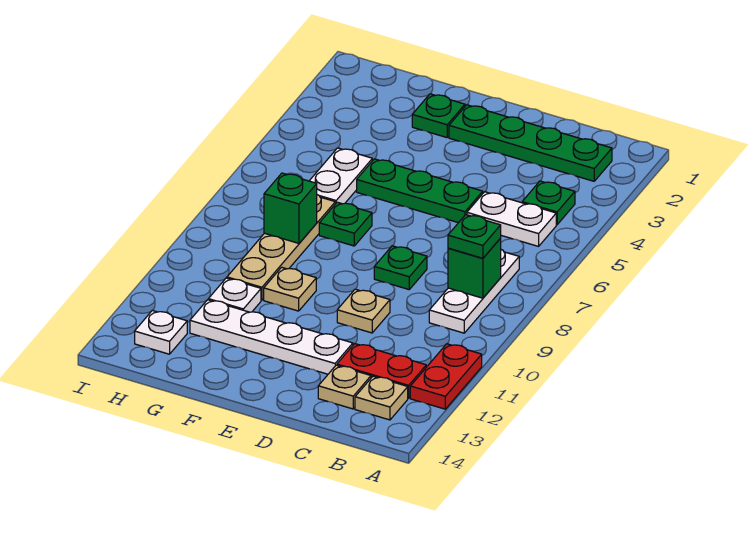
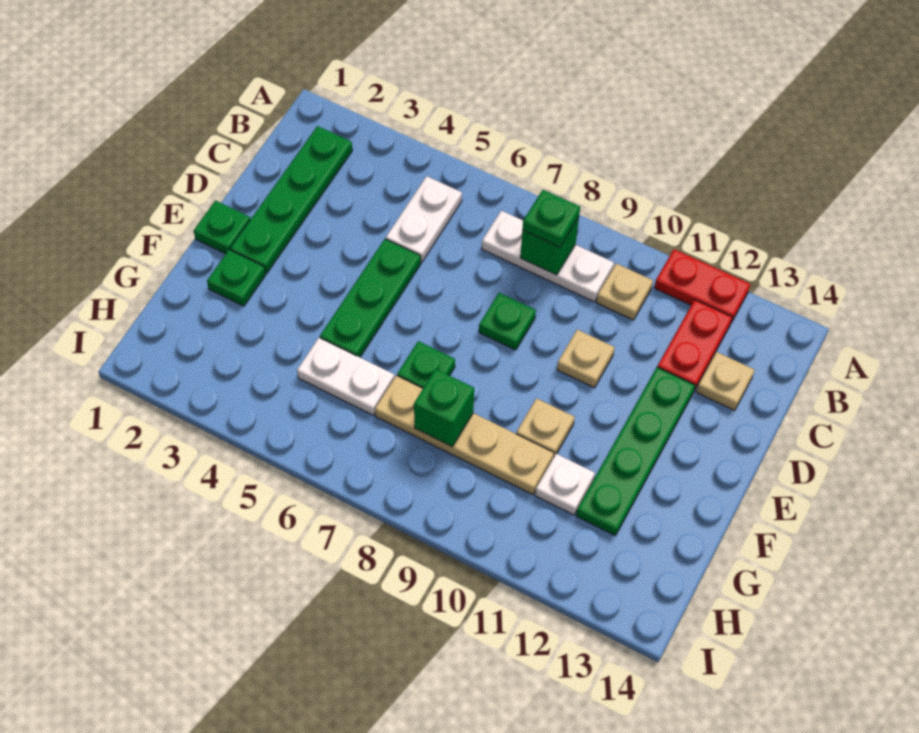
green 1x1 plate [522,181,575,225] -> green 1x1 plate moved to [194,201,250,254]
tan 1x1 plate [355,376,408,420] -> tan 1x1 plate moved to [596,264,653,320]
white 1x4 plate [190,300,353,374] -> green 1x4 plate [576,367,695,536]
white 1x1 plate [135,310,187,354] -> none

